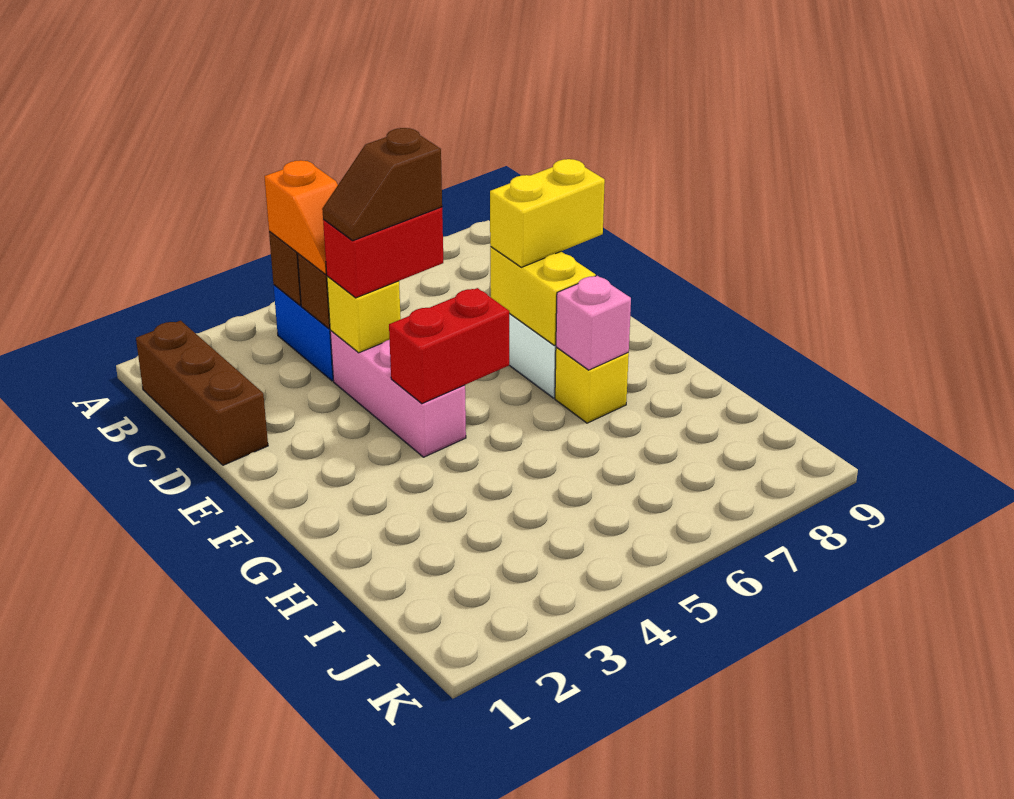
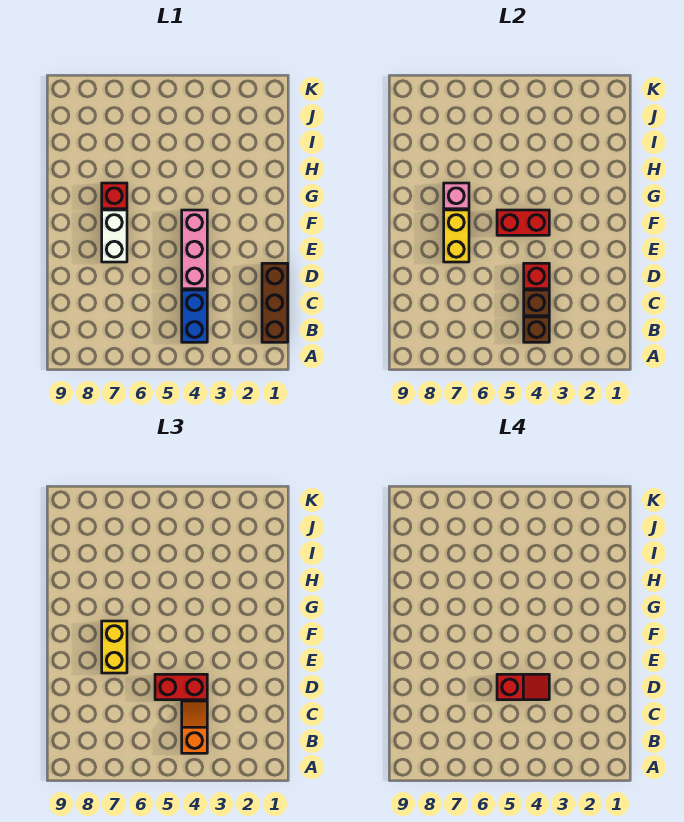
yellow 1x1 brick [327,276,401,353] -> red 1x1 brick [524,263,549,289]
brown 1x2 slope [322,128,442,241] -> red 1x2 slope [497,674,549,700]
yellow 1x2 brick [490,159,605,267] -> yellow 1x2 brick turned to [102,621,127,673]
yellow 1x1 brick [555,347,629,423] -> red 1x1 brick [102,183,127,209]

